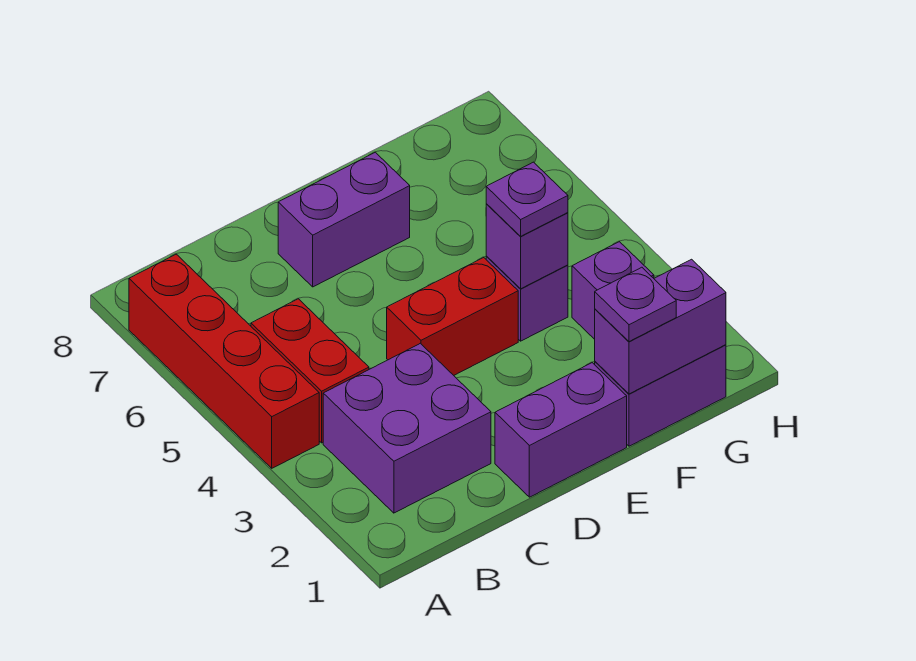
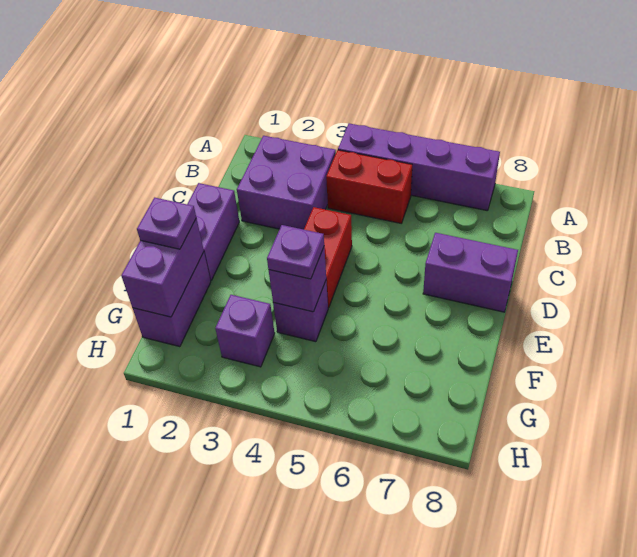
red 1x4 brick [129,254,319,468] -> purple 1x4 brick [338,123,500,211]
purple 1x2 brick [278,152,410,287] -> purple 1x2 brick turned to [423,233,518,312]

